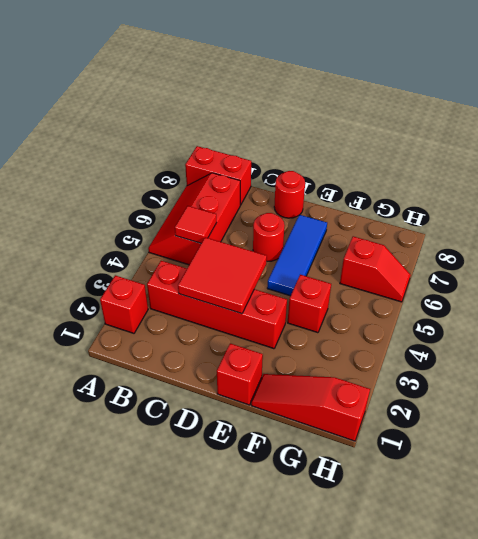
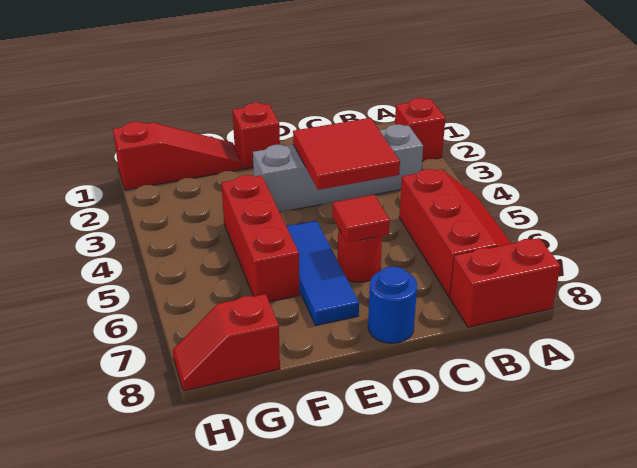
red 1x4 brick [147,261,287,349] -> grey 1x4 brick [253,124,423,212]
red 1x1 tile [175,206,217,243] -> red 1x1 tile moved to [333,195,390,243]
red 1x1 round brick [274,171,305,218] -> blue 1x1 round brick [368,267,417,343]
red 1x1 brick [288,275,331,333] -> red 1x3 brick [221,175,299,302]
red 1x2 slope [340,236,410,302] -> red 1x2 slope moved to [173,294,280,391]

